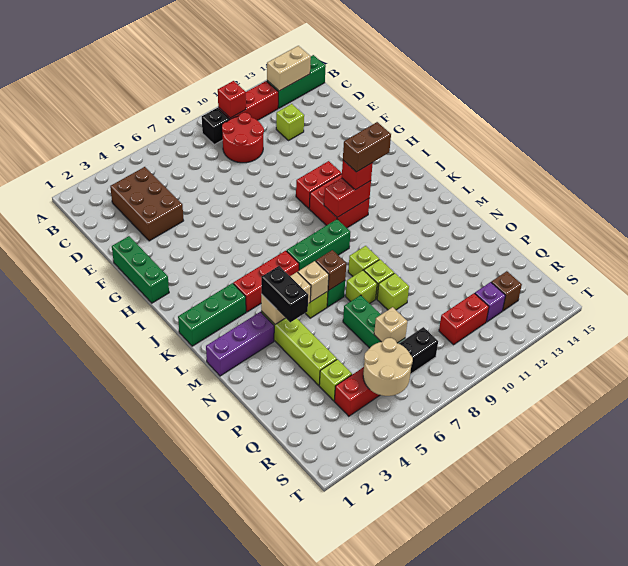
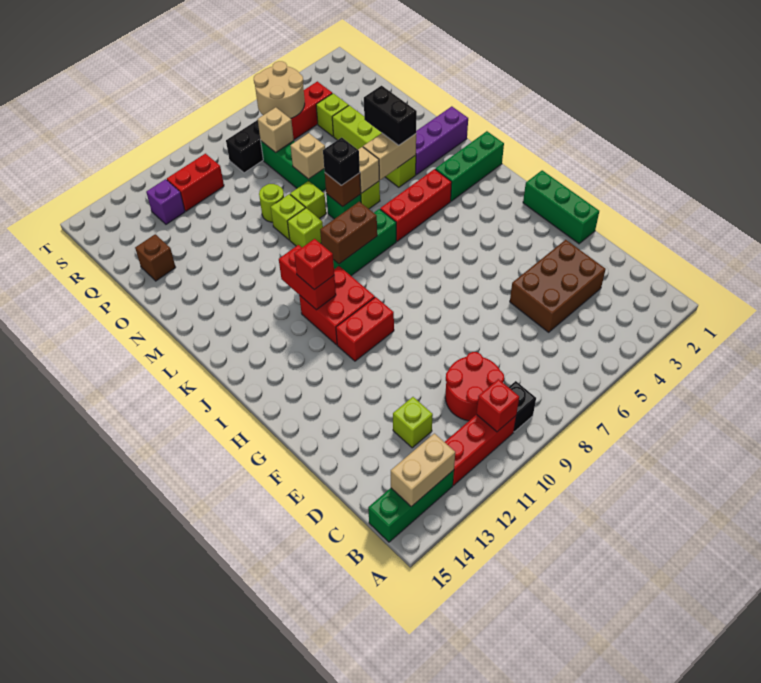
brown 2x3 brick [110,167,184,241] -> brown 2x3 brick turned to [510,240,606,332]
red 1x2 brick [324,178,371,218] -> red 1x2 brick turned to [279,245,336,310]
brown 1x2 brick [343,122,391,172] -> brown 1x2 brick moved to [320,202,377,264]
none -> black 1x1 brick [323,137,360,185]
none -> tan 1x1 brick [290,133,325,179]
lime 1x1 brick [377,273,409,310] -> lime 1x1 round brick [259,184,284,222]
brown 1x1 brick [491,271,522,311] -> brown 1x1 brick moved to [135,234,176,281]

